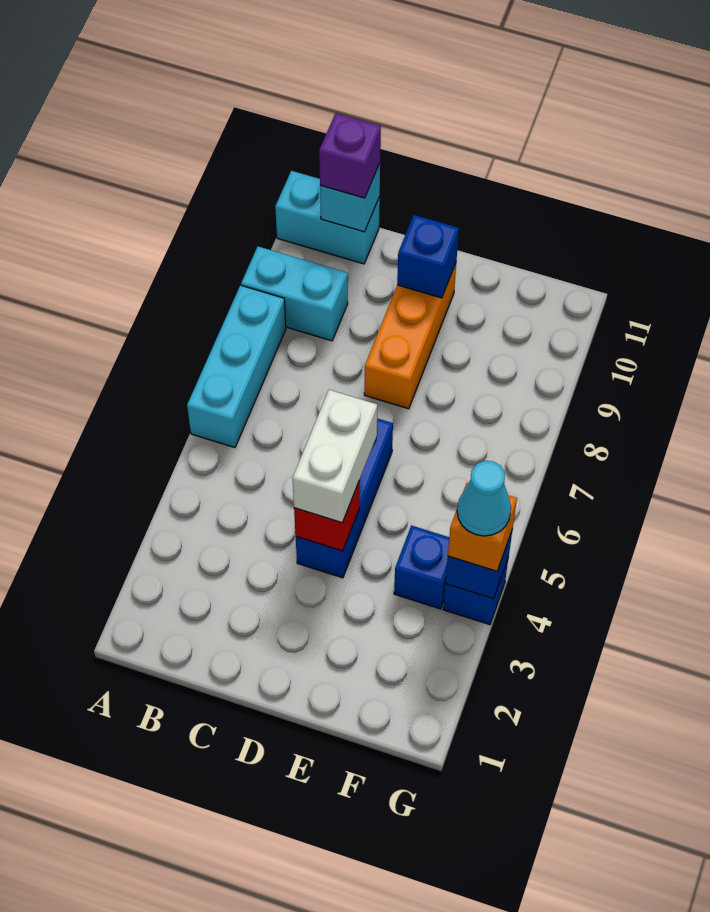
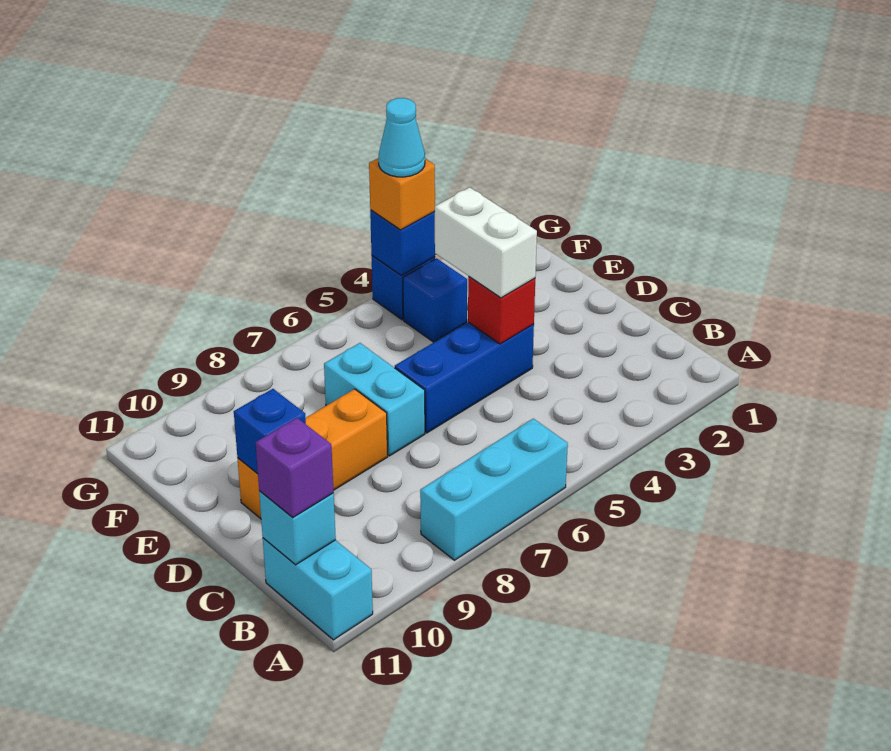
cyan 1x2 brick [241,247,348,341] -> cyan 1x2 brick moved to [324,343,425,456]
white 1x2 brick [292,390,377,523] -> white 1x2 brick turned to [435,187,537,298]

